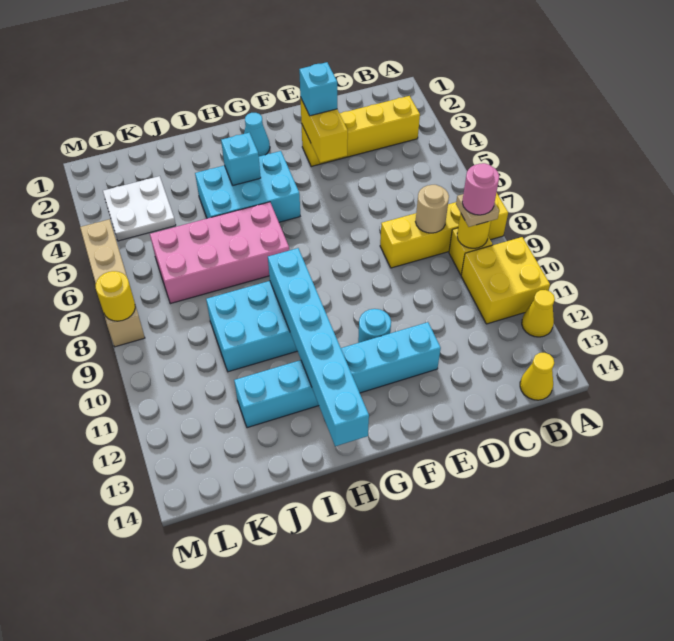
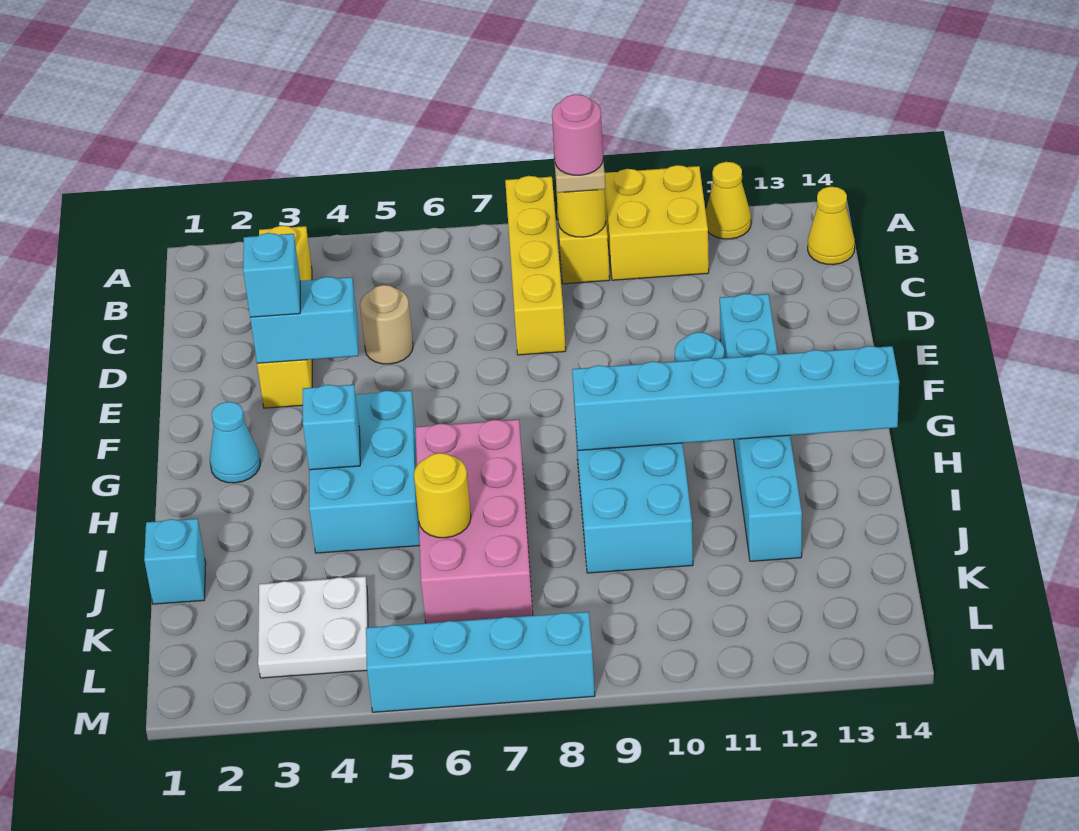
tan 1x1 round brick [415,185,449,233] -> tan 1x1 round brick moved to [360,285,413,364]
yellow 1x2 brick [300,97,348,163] -> cyan 1x2 brick [250,277,358,363]
none -> cyan 1x1 brick [144,519,206,604]
tan 1x4 brick [80,219,145,347] -> cyan 1x4 brick [366,612,595,712]
yellow 1x1 round brick [96,271,135,321] -> yellow 1x1 round brick moved to [414,453,471,538]

